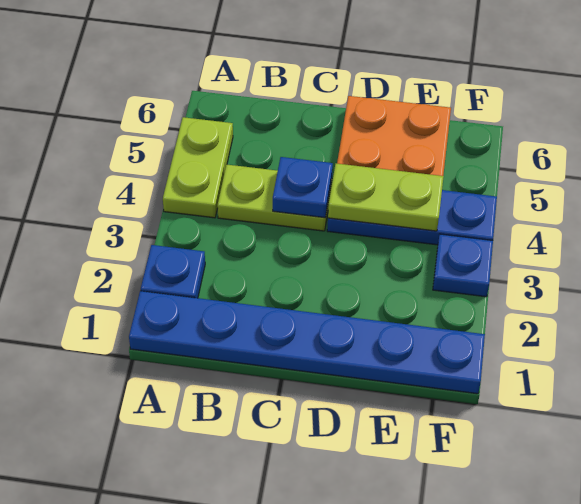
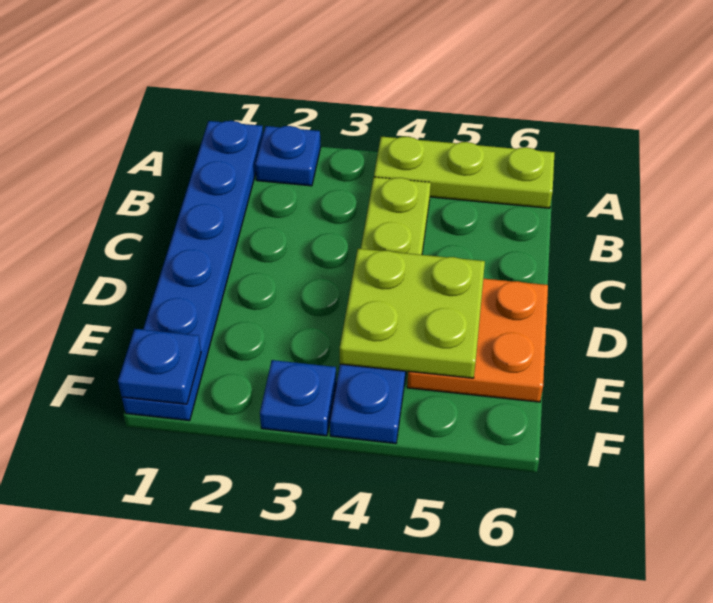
lime 1x2 plate [163,117,233,218] -> lime 1x3 plate [374,137,554,208]
blue 1x1 plate [273,157,333,218] -> blue 1x1 plate moved to [118,329,201,404]
lime 1x2 plate [328,163,444,231] -> lime 2x2 plate [340,249,485,378]

